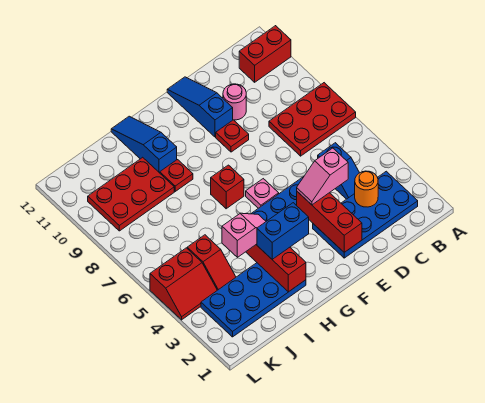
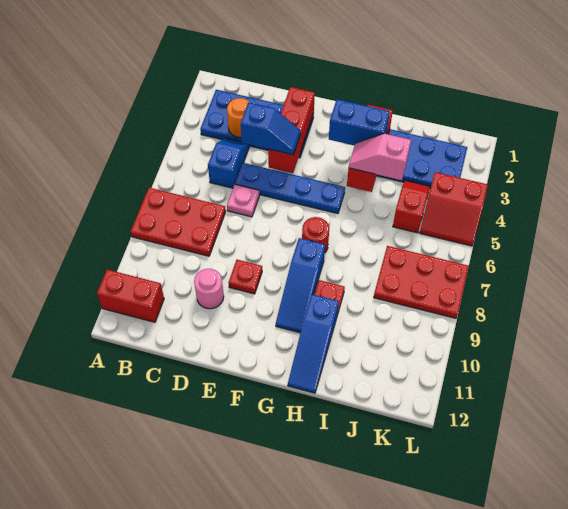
pink 1x2 slope [297,148,348,205] -> blue 1x2 slope [241,102,301,155]
blue 1x3 slope [167,77,233,137] -> blue 1x3 slope moved to [276,238,325,333]
pink 1x1 plate [246,179,279,208] -> pink 1x1 plate moved to [227,184,260,217]
red 1x1 brick [211,165,244,209] -> red 1x1 round brick [302,217,329,252]
red 2x3 plate [88,157,174,231] -> red 2x3 plate moved to [374,246,469,318]
red 2x2 slope [150,248,217,320] -> red 2x2 slope turned to [420,172,488,246]

